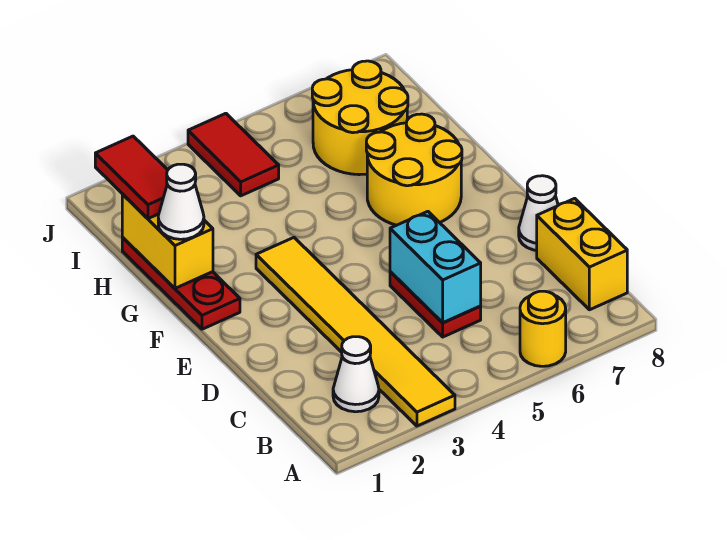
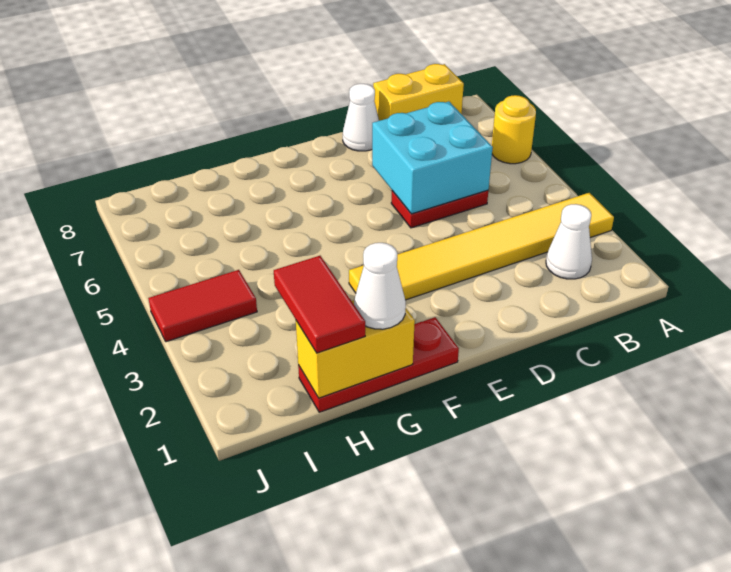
cyan 1x2 brick [390,211,481,323] -> cyan 2x2 brick [372,102,493,214]
yellow 2x2 round brick [366,114,462,225] -> none
red 1x2 tile [95,136,168,219] -> red 1x2 tile turned to [274,256,365,353]
yellow 2x2 round brick [312,61,408,175] -> none

